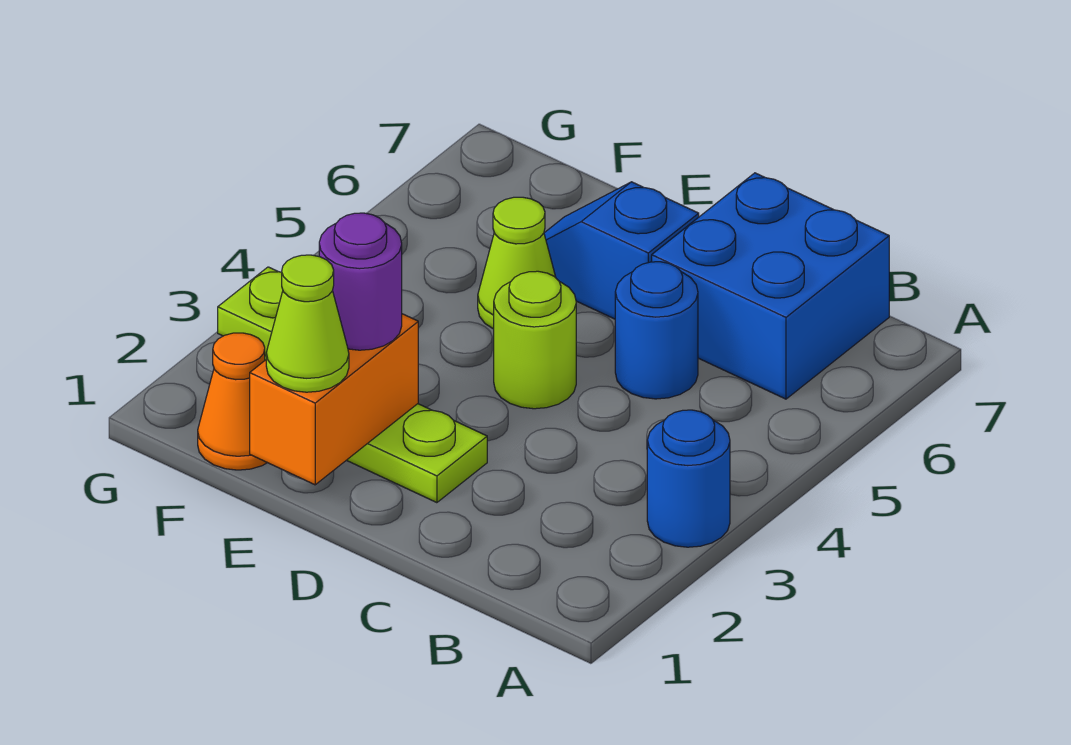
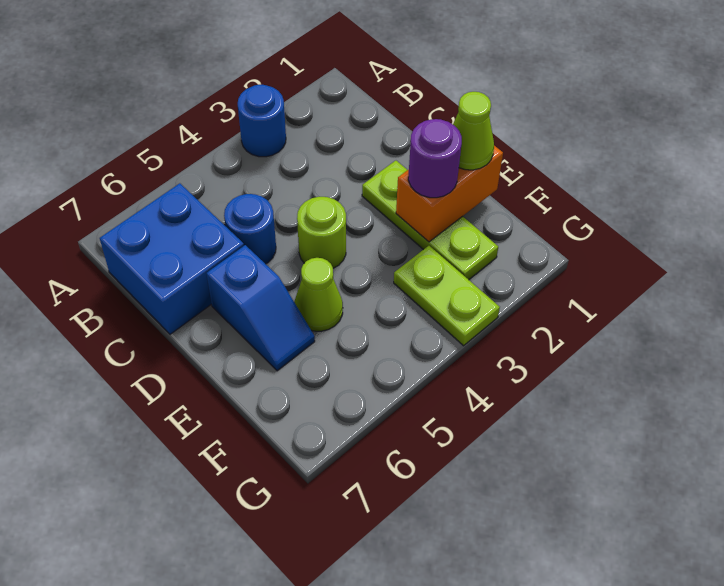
orange 1x1 cone [198,333,267,470] -> none

